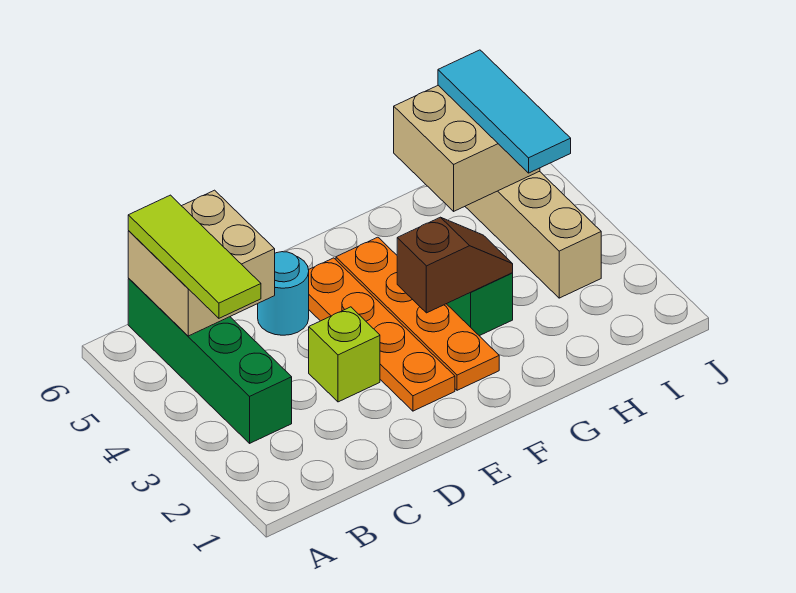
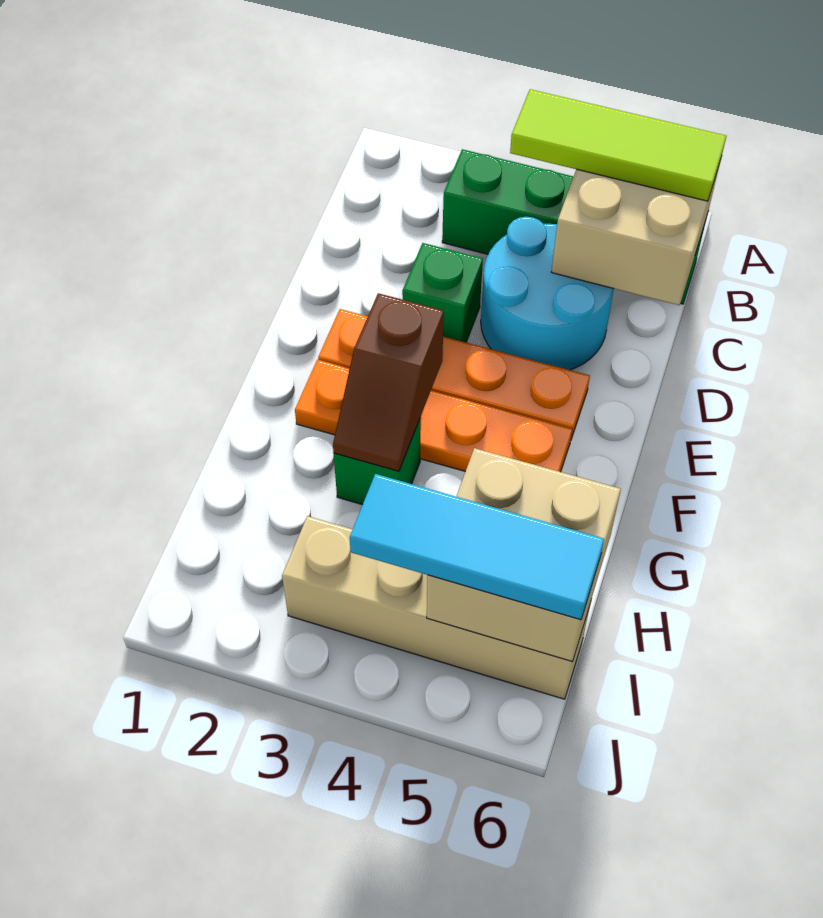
lime 1x1 brick [309,307,380,402] -> green 1x1 brick [402,243,483,342]
cyan 1x1 round brick [258,252,309,335] -> cyan 2x2 round brick [481,217,614,370]

